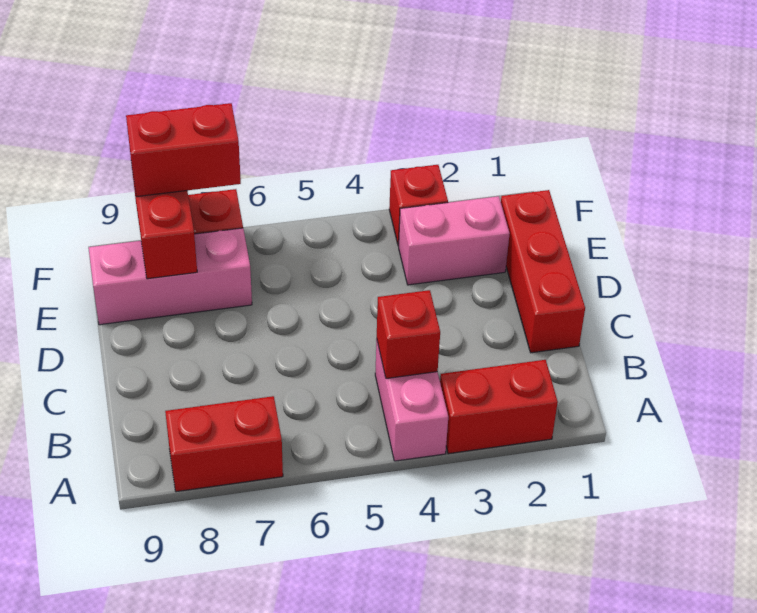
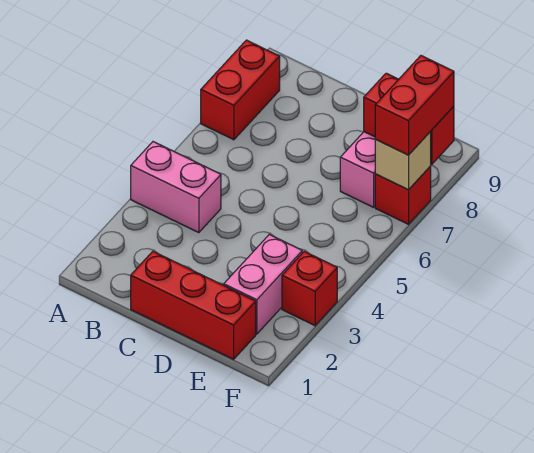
red 1x2 brick [440,360,558,454] -> none
red 1x1 brick [377,290,440,378] -> none
none -> tan 1x1 brick [375,132,431,190]

